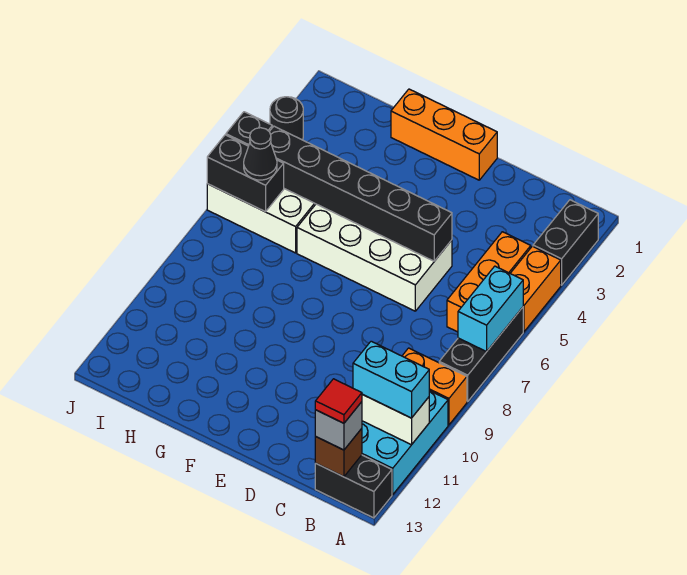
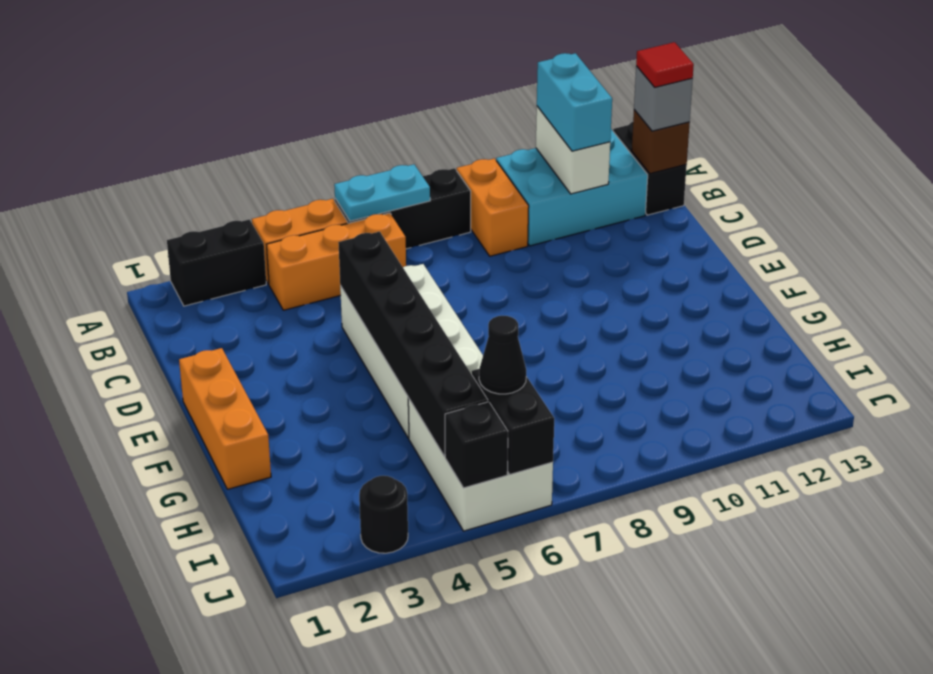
cyan 1x2 brick [458,266,523,352] -> cyan 1x2 plate [334,164,430,221]

